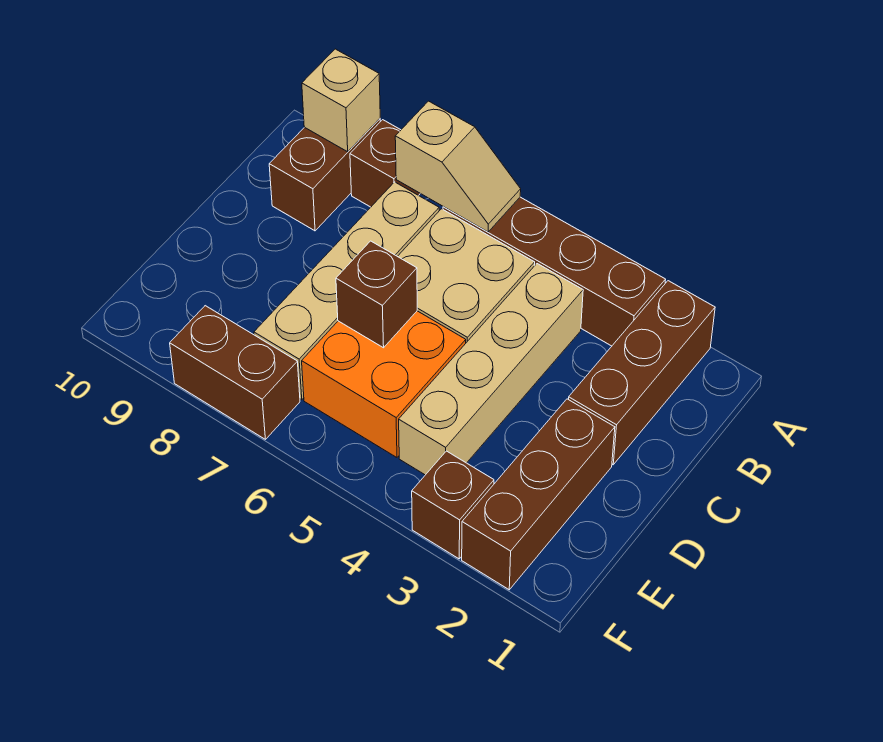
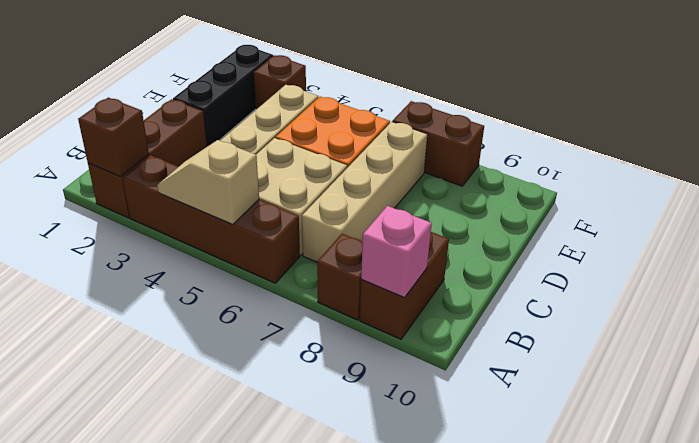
tan 1x2 slope [395,101,521,232] -> tan 1x2 slope moved to [157,140,259,224]
tan 1x1 brick [302,49,380,152] -> pink 1x1 brick [361,206,432,298]
brown 1x3 brick [462,399,615,590] -> black 1x3 brick [173,45,273,147]
brown 1x1 brick [336,241,417,348] -> brown 1x1 brick moved to [78,97,149,177]

